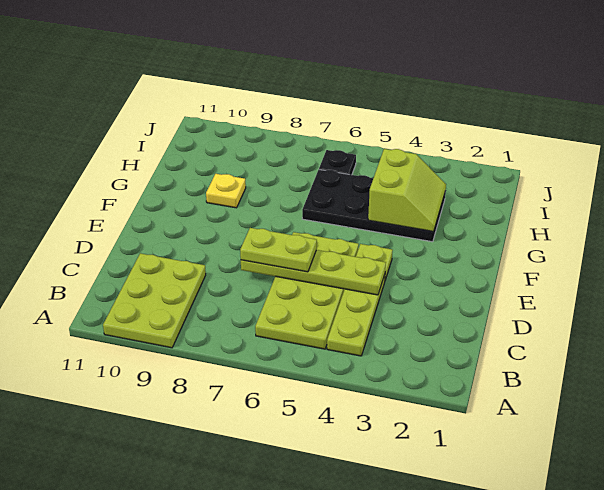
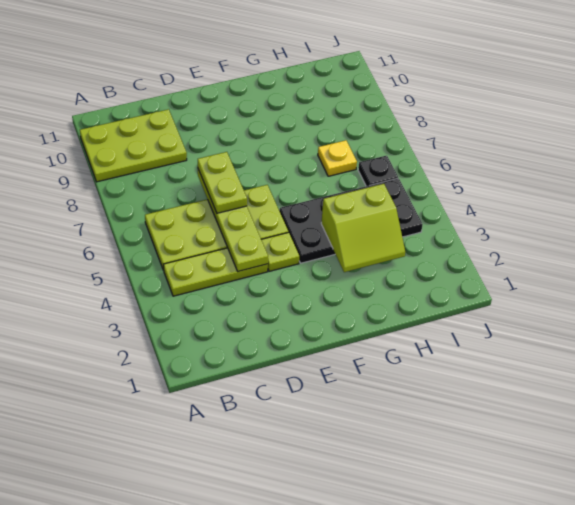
black 2x4 plate [302,170,446,242] -> black 2x4 plate turned to [279,178,423,263]
yellow 1x1 plate [206,174,246,208] -> yellow 1x1 plate moved to [318,140,357,176]

